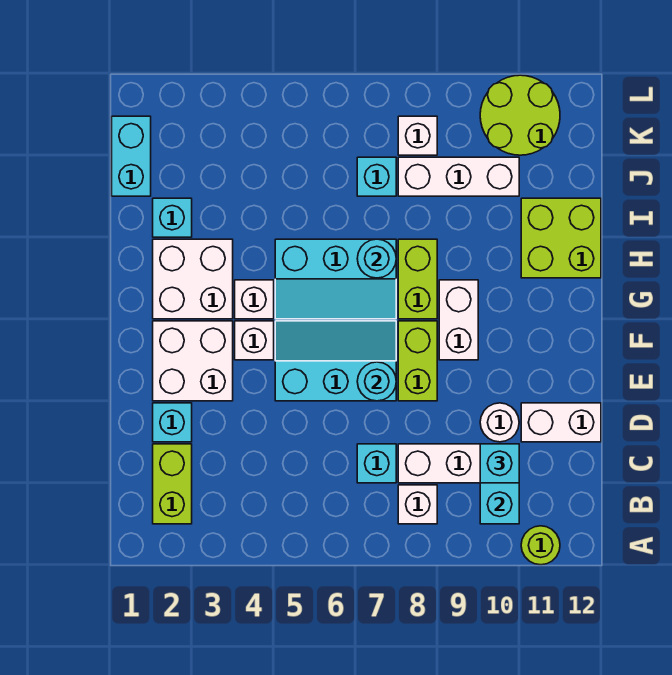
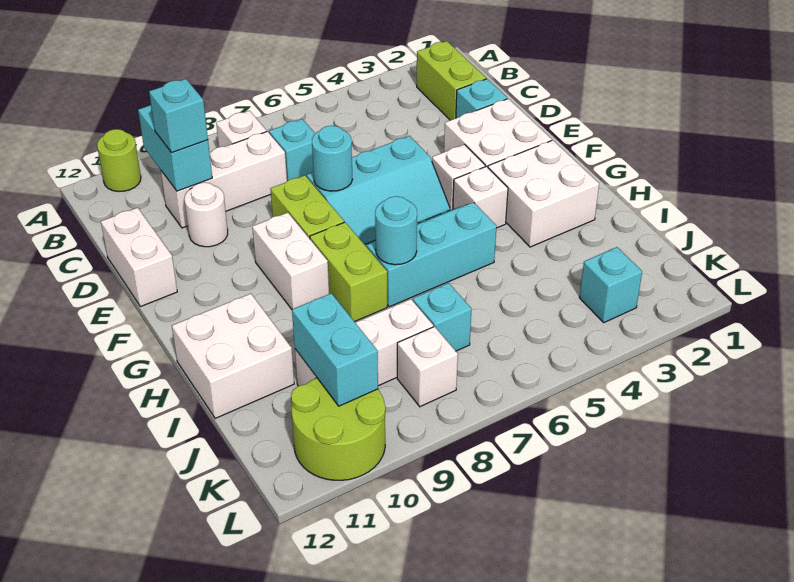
white 1x2 brick [521,403,601,442] -> white 1x2 brick turned to [101,208,177,307]
lime 2x2 brick [521,198,601,278] -> white 2x2 brick [172,294,294,419]
cyan 1x1 brick [153,198,192,237] -> cyan 1x1 brick moved to [579,247,642,322]
cyan 1x2 brick [112,116,151,196] -> cyan 1x2 brick moved to [292,293,378,406]

